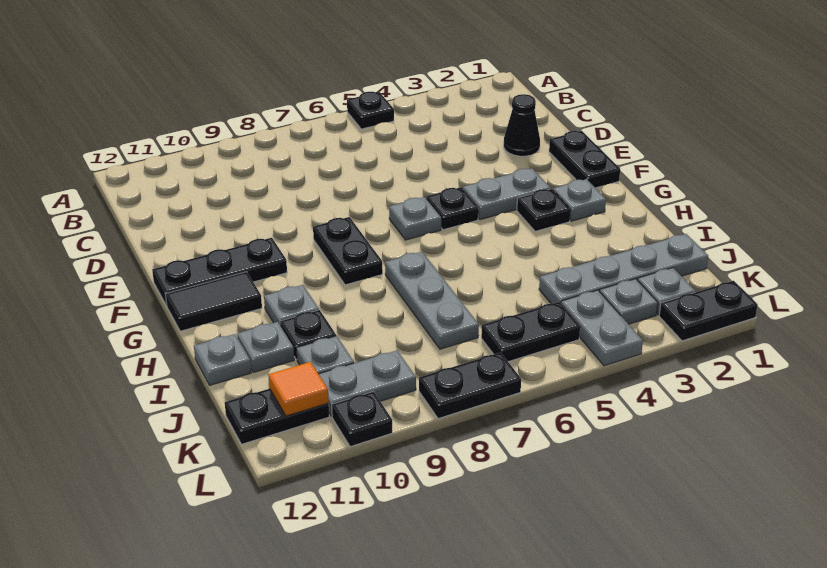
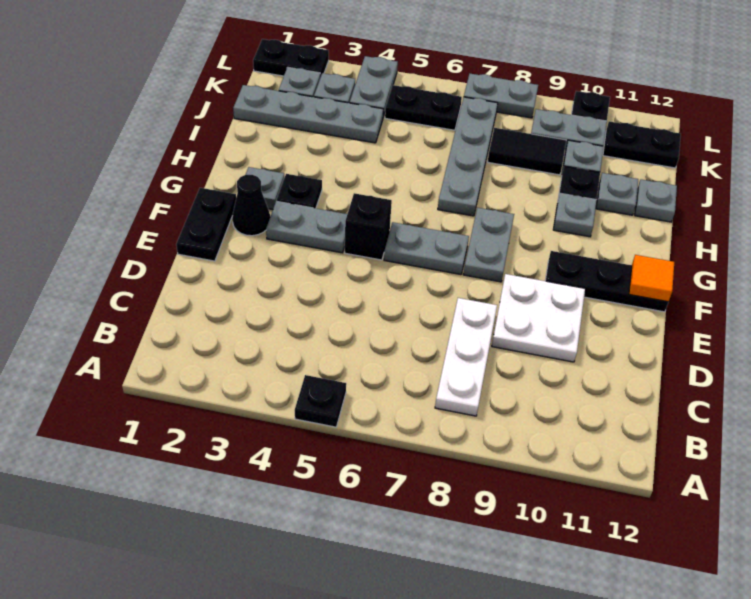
none -> white 1x3 plate [435,298,497,416]
black 1x1 cone [504,94,540,156] -> black 1x1 cone moved to [232,175,270,236]
none -> white 2x2 plate [492,274,585,362]
black 1x1 plate [426,187,478,230] -> black 1x1 brick [345,193,392,260]
grey 1x1 plate [389,197,441,240] -> grey 1x2 plate [384,222,469,275]
black 1x2 plate [313,217,383,285] -> grey 1x2 plate [463,208,514,282]
black 1x2 tile [166,272,262,331] -> black 1x2 tile moved to [488,128,566,175]
grey 1x3 plate [385,252,479,349] -> grey 1x4 plate [438,97,498,216]
orange 1x1 tile [268,362,329,416] -> orange 1x1 tile moved to [629,255,674,302]
black 1x2 plate [419,352,521,419] -> grey 1x2 plate [464,74,538,118]

